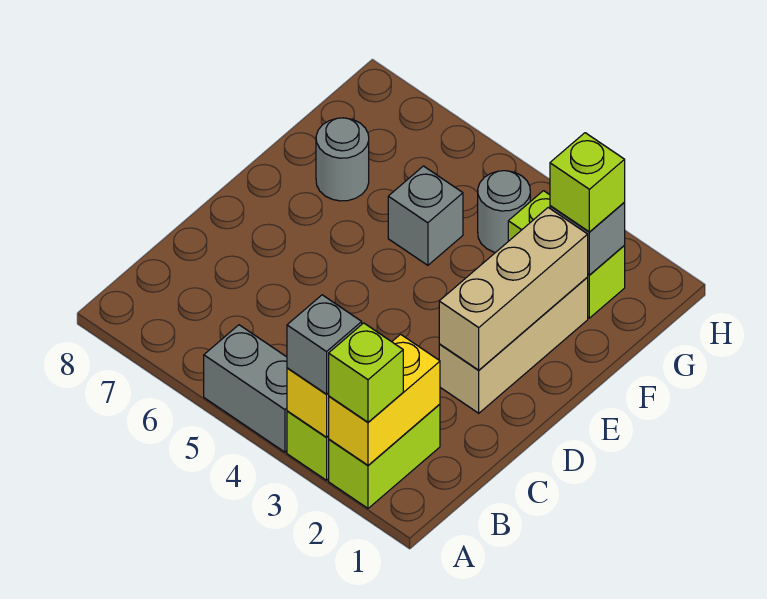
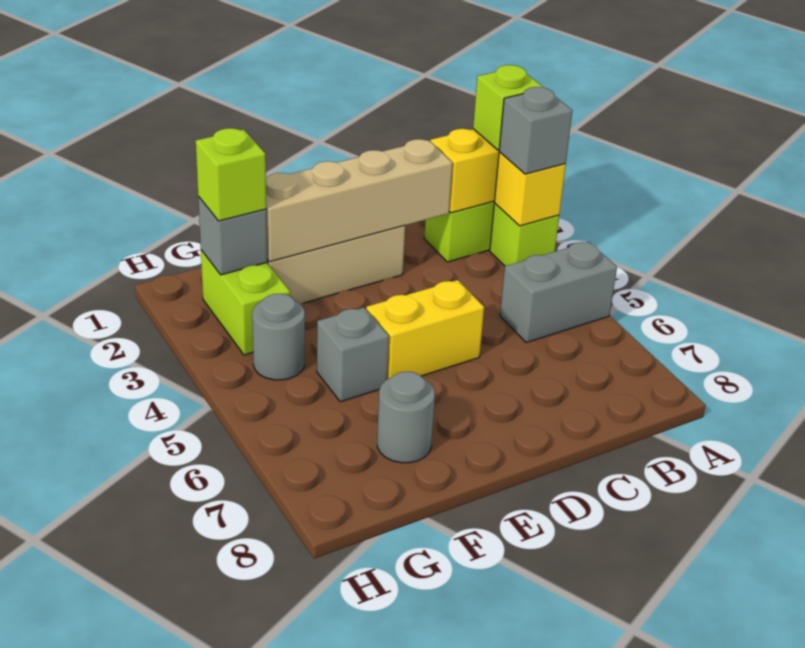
grey 1x2 brick [204,325,287,452] -> grey 1x2 brick turned to [500,242,617,342]
tan 1x3 brick [439,208,588,370] -> tan 1x4 brick [266,139,452,262]
none -> yellow 1x2 brick [366,280,484,379]

